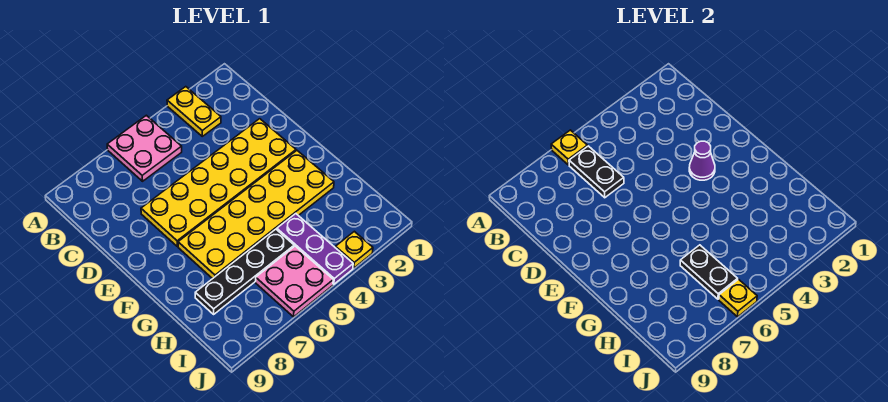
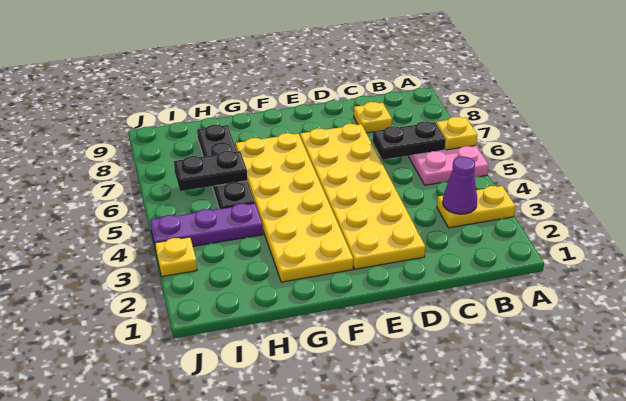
purple 1x1 cone [689,141,715,180] -> purple 1x1 cone moved to [443,157,477,214]
pink 2x2 plate [256,246,333,317] -> none
yellow 1x1 plate [719,279,757,317] -> yellow 1x1 plate moved to [354,102,392,133]

